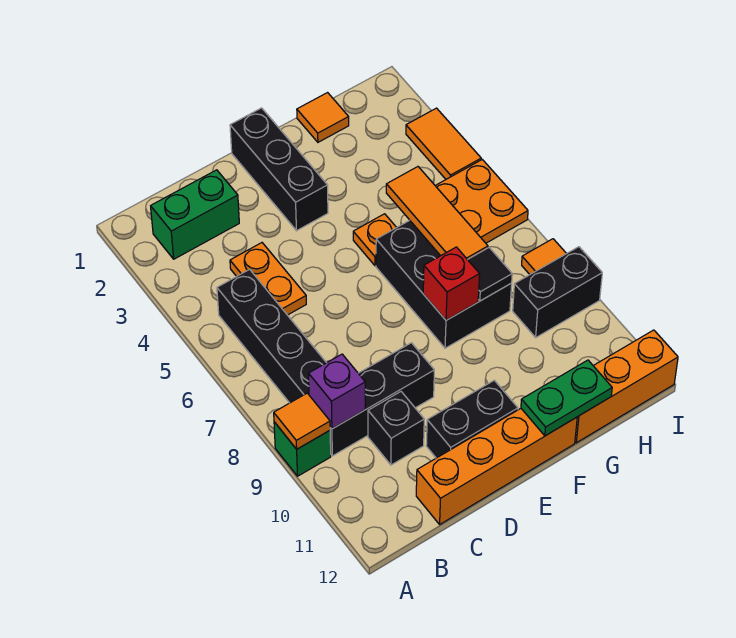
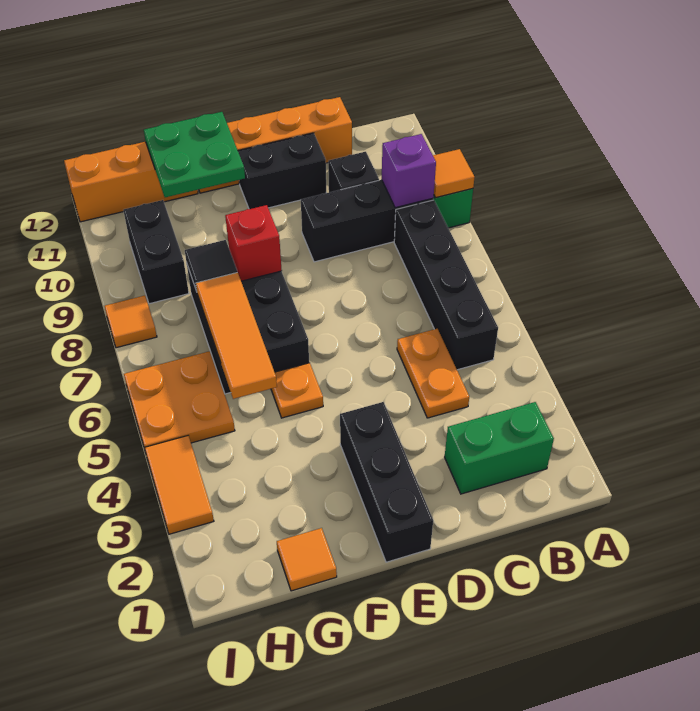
green 1x2 plate [521,360,612,436] -> green 2x2 plate [144,112,245,197]
black 1x2 brick [513,247,602,337] -> black 1x2 brick turned to [123,200,189,304]

